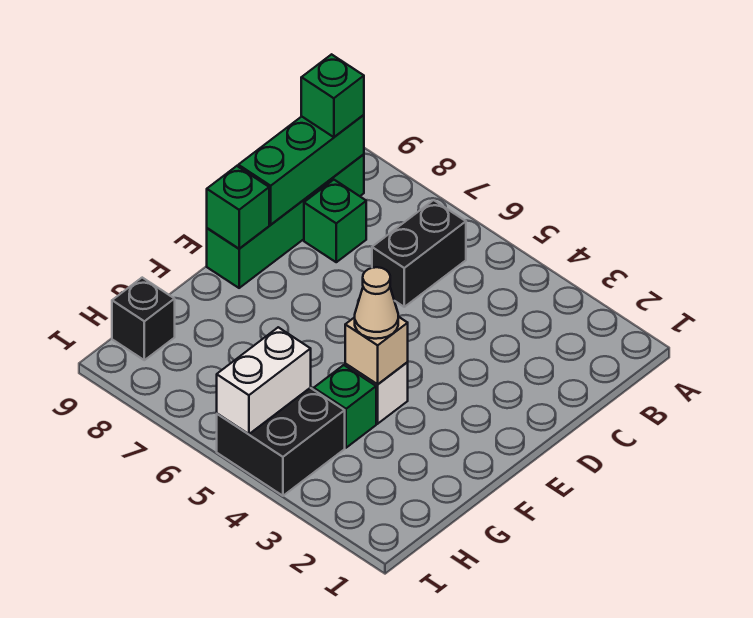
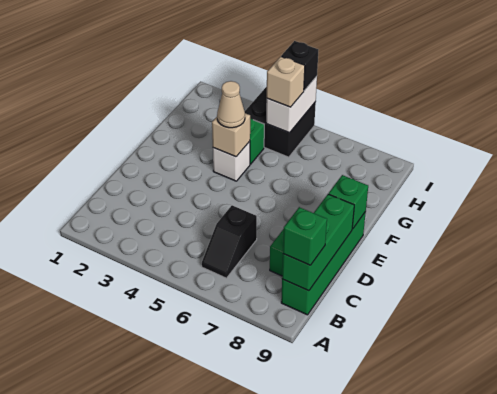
black 1x2 brick [372,200,466,307] -> black 1x2 slope [202,205,257,278]
none -> tan 1x1 brick [267,57,305,107]
black 1x1 brick [112,278,175,360] -> black 1x1 brick moved to [281,41,318,91]

